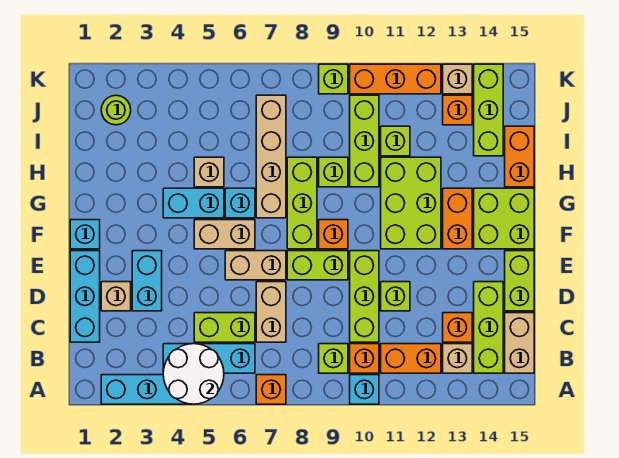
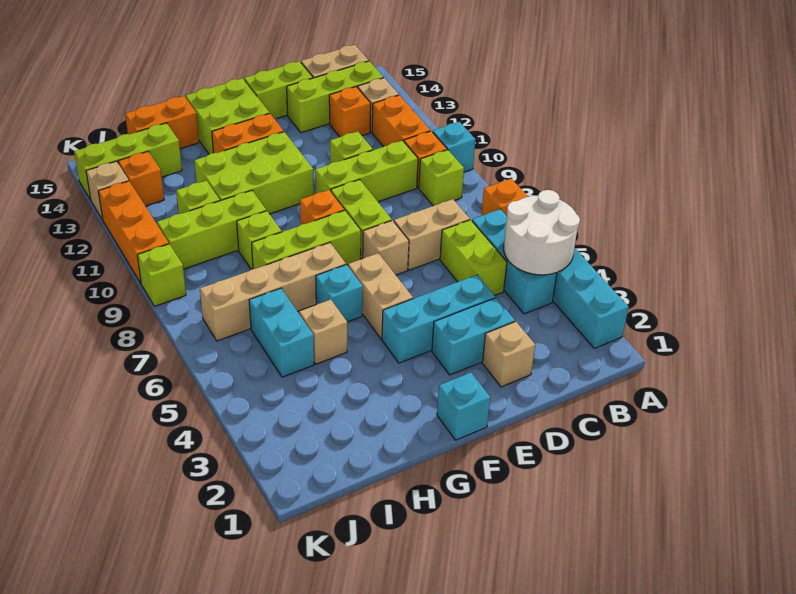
cyan 1x3 brick [70,251,100,342] -> cyan 1x3 brick moved to [382,275,495,363]
tan 1x2 brick [225,251,286,280] -> tan 1x1 brick [363,220,409,275]
cyan 1x2 brick [163,188,224,218] -> cyan 1x2 brick moved to [249,288,314,377]
lime 1x1 round brick [101,95,131,125] -> none

